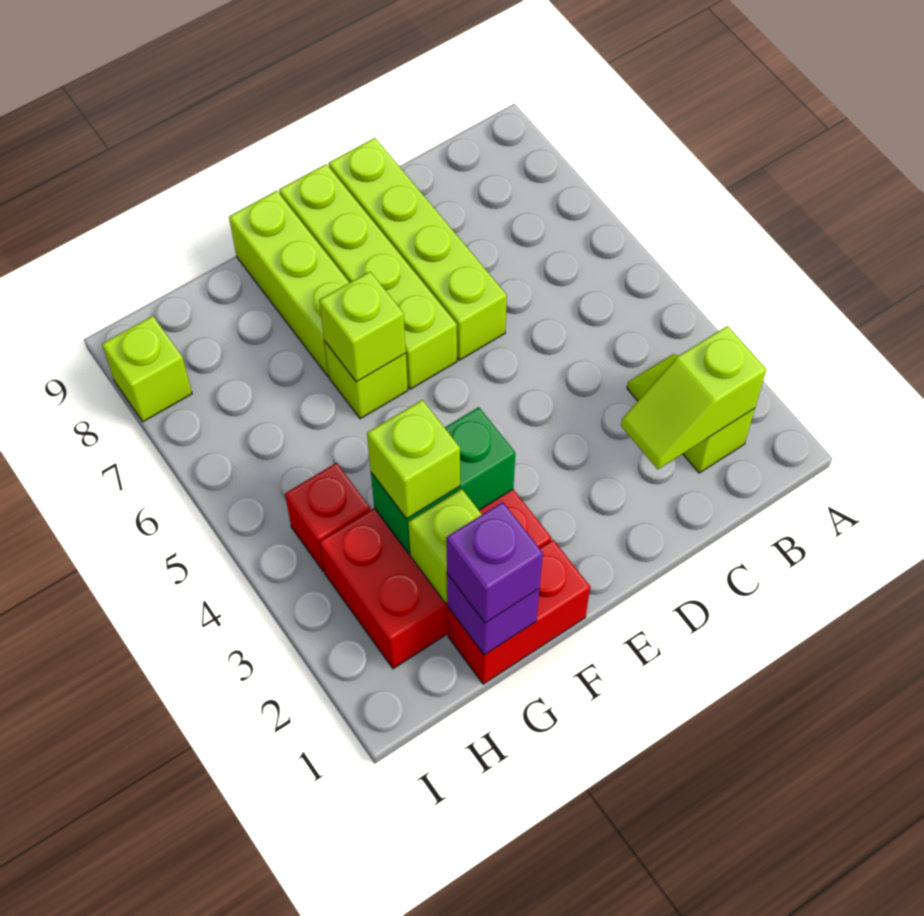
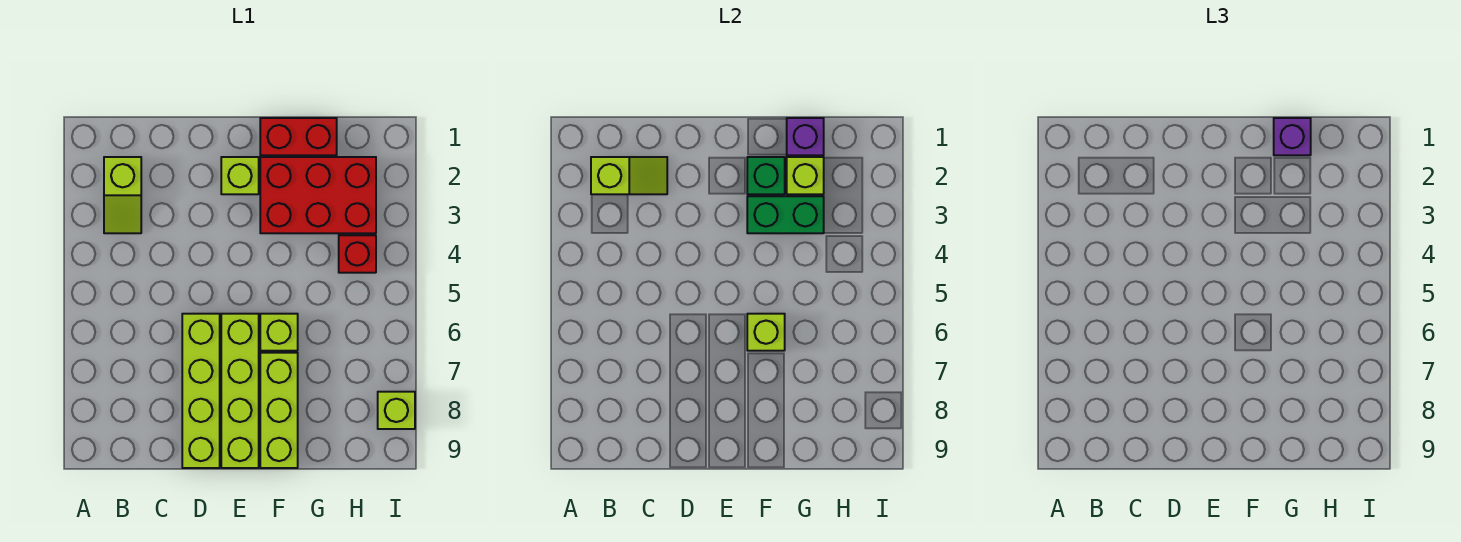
none -> green 1x1 brick [747,157,785,194]
lime 1x1 brick [367,400,460,519] -> lime 1x1 brick moved to [221,157,259,194]

